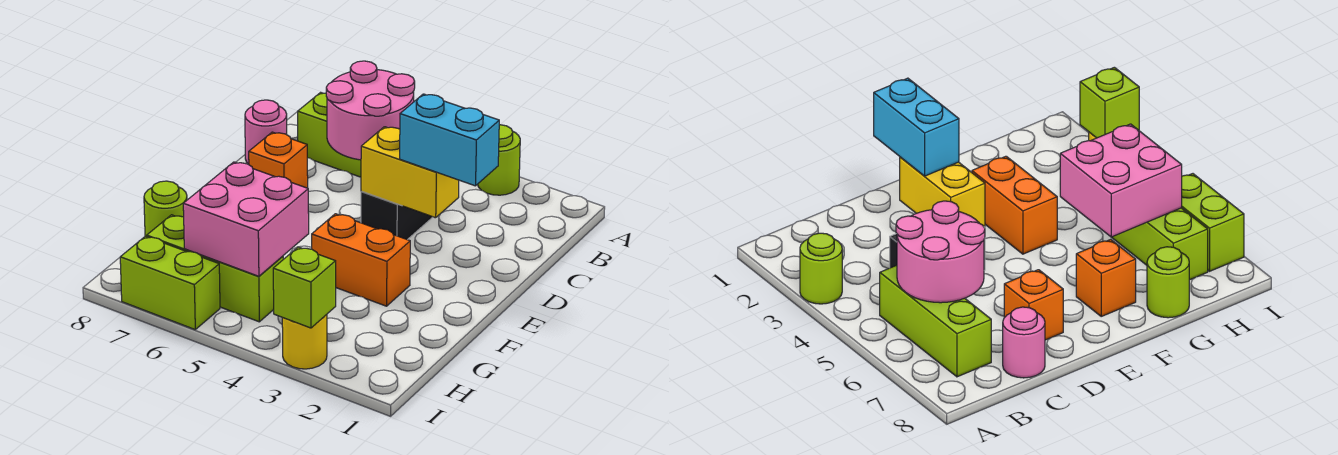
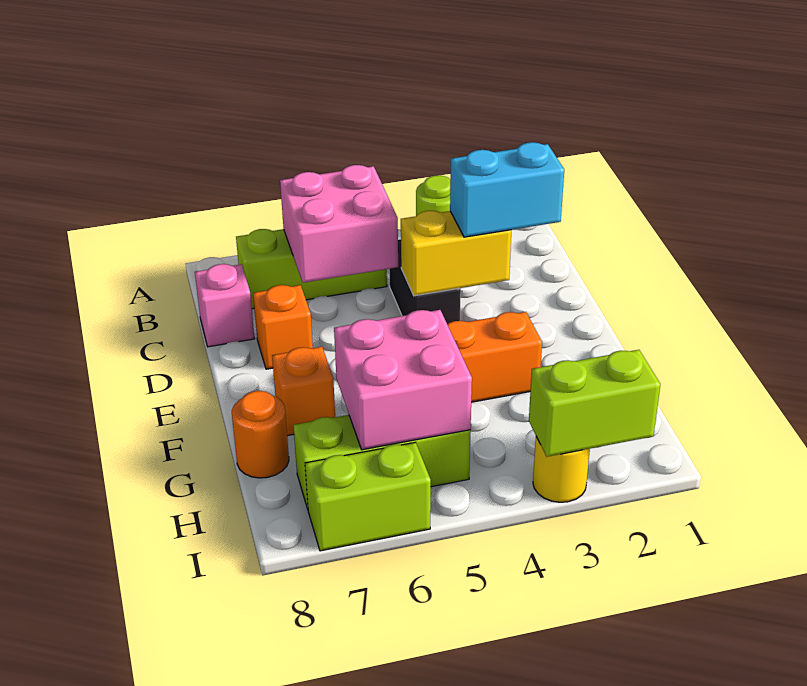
pink 2x2 round brick [326,61,415,160] -> pink 2x2 brick [280,165,398,283]
pink 1x1 round brick [245,100,287,164] -> pink 1x1 brick [195,264,255,347]
lime 1x1 round brick [144,181,187,236] -> orange 1x1 round brick [232,391,289,478]
lime 1x1 brick [273,247,336,328] -> lime 1x2 brick [529,350,660,457]

